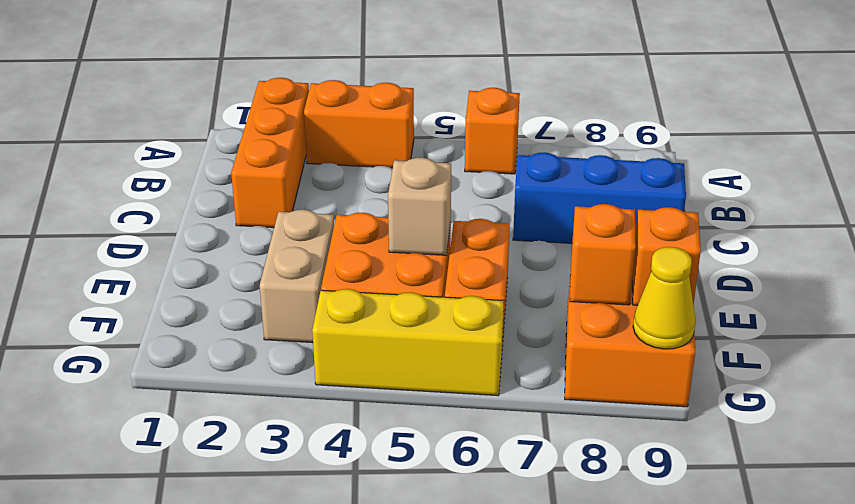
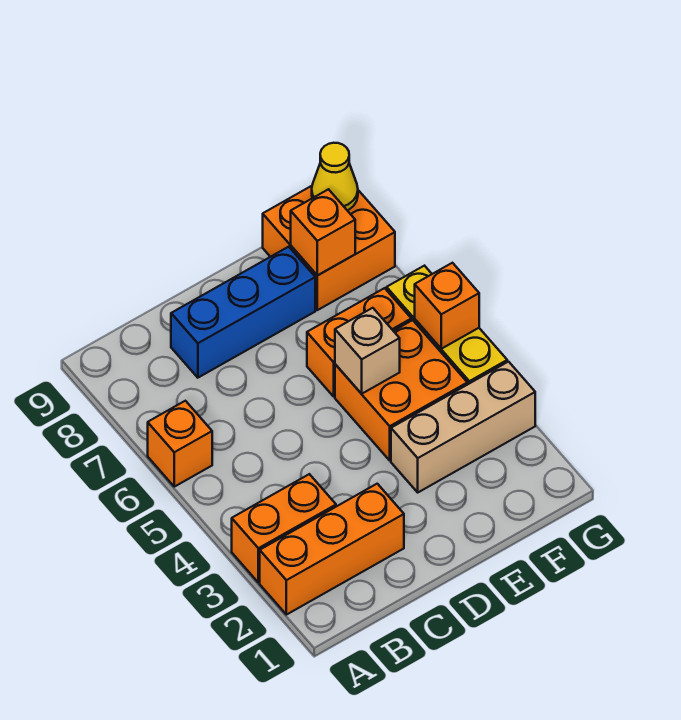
orange 1x2 brick [304,80,414,168] -> orange 1x2 brick turned to [232,474,336,583]
blue 1x3 brick [513,152,686,243] -> blue 1x3 brick turned to [171,247,315,378]
tan 1x2 brick [260,209,334,343] -> tan 1x3 brick [391,362,535,492]
orange 1x1 brick [632,207,701,305] -> orange 1x1 brick moved to [415,263,479,349]

